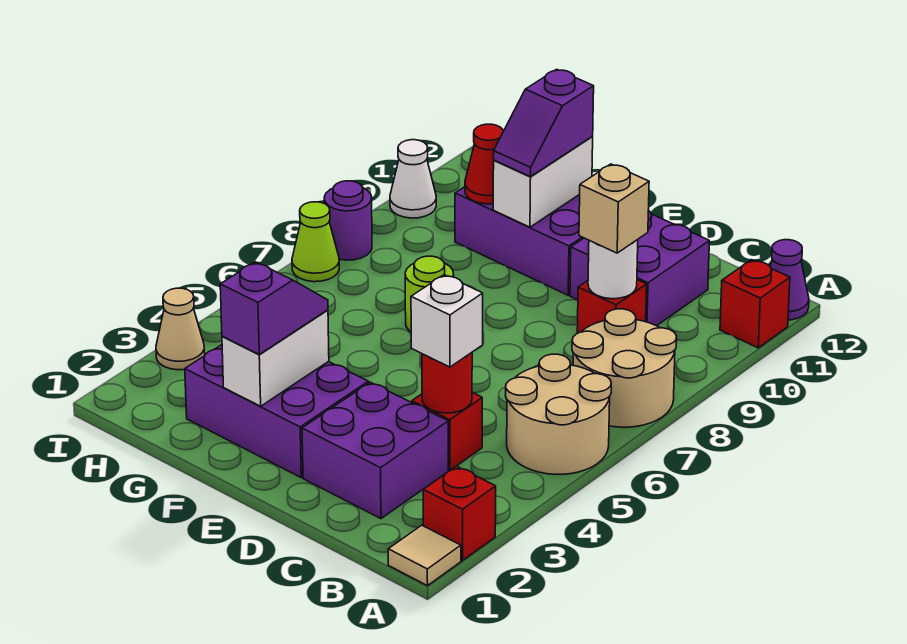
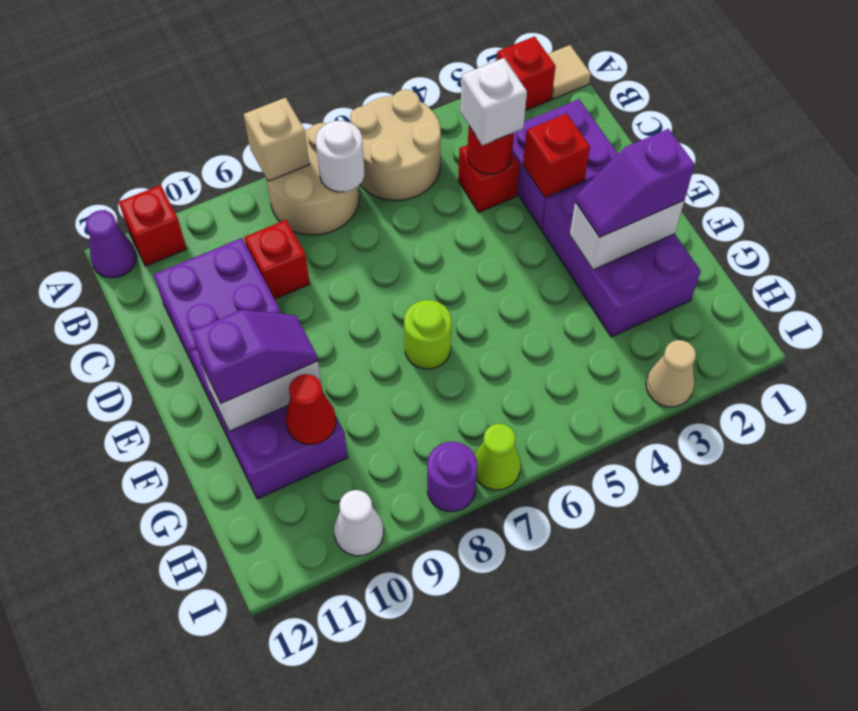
white 1x1 round brick [588,240,638,299] -> white 1x1 round brick moved to [316,121,364,192]
tan 1x1 brick [579,164,649,253] -> tan 1x1 brick moved to [244,97,309,181]
none -> red 1x1 brick [523,113,590,198]

